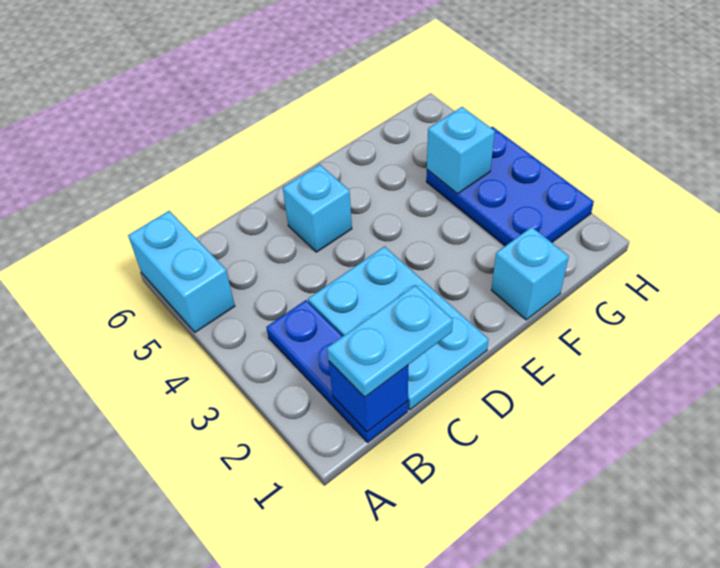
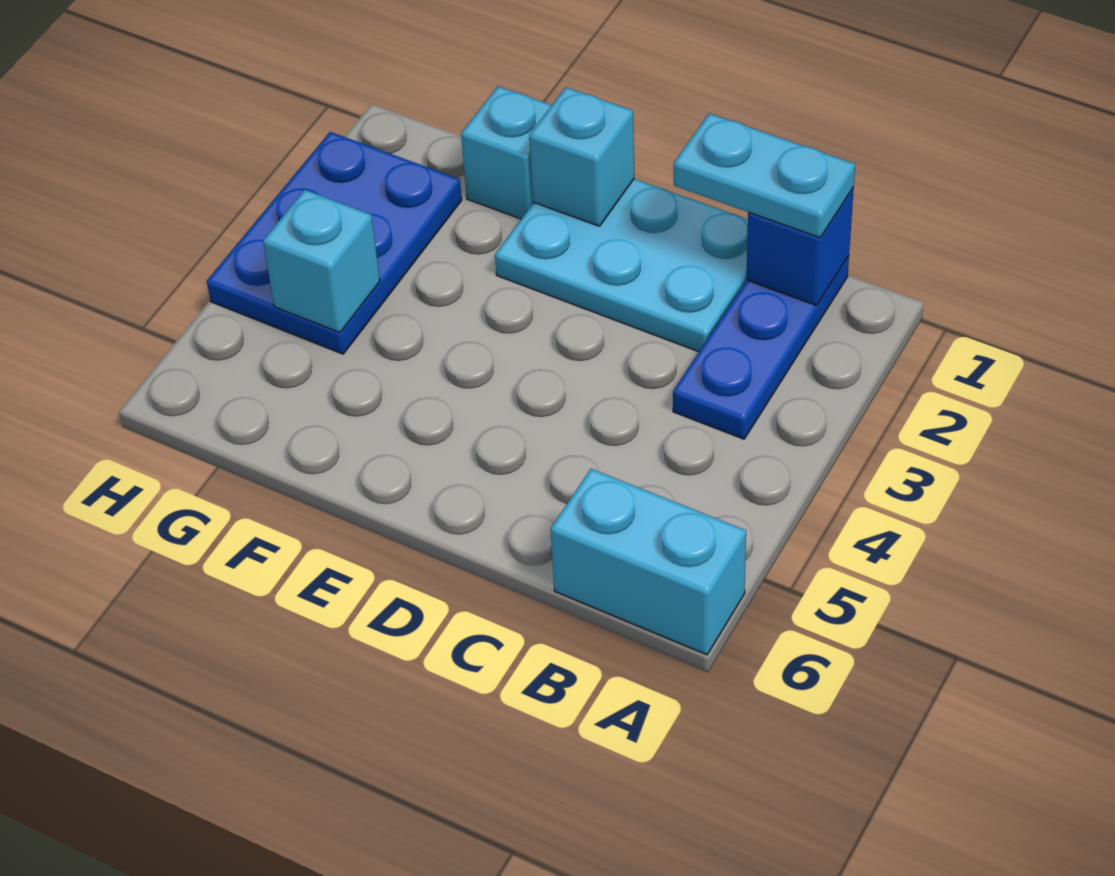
cyan 1x2 brick [128,211,235,332] -> cyan 1x2 brick turned to [551,469,746,655]
cyan 2x3 plate [308,247,489,410] -> cyan 2x3 plate turned to [495,179,748,352]
cyan 1x1 brick [283,165,352,252] -> cyan 1x1 brick moved to [529,87,634,226]

